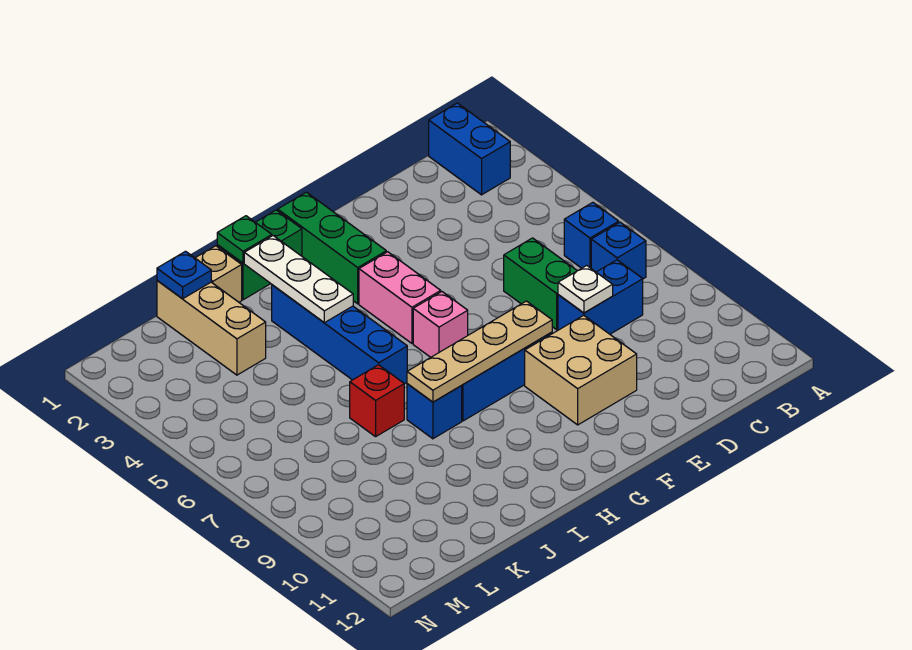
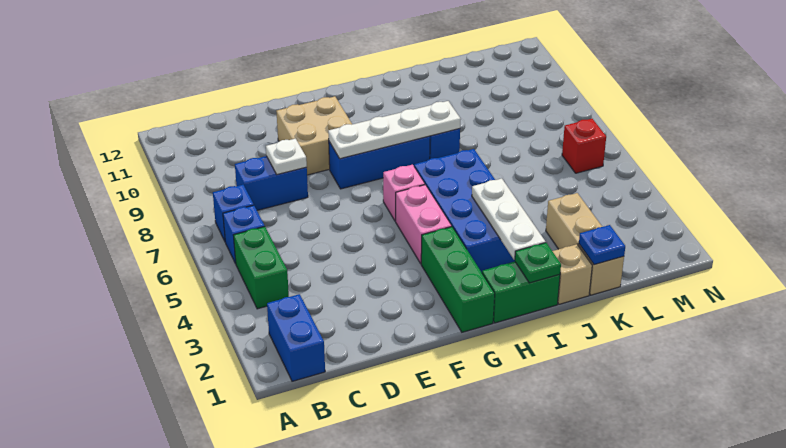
green 1x2 brick [504,238,577,330] -> green 1x2 brick moved to [234,227,289,309]
tan 1x4 plate [407,301,552,402] -> white 1x4 plate [328,101,461,159]
blue 1x4 brick [272,285,407,384] -> blue 2x4 brick [414,149,515,272]
red 1x1 brick [350,365,404,437] -> red 1x1 brick moved to [562,119,606,173]

